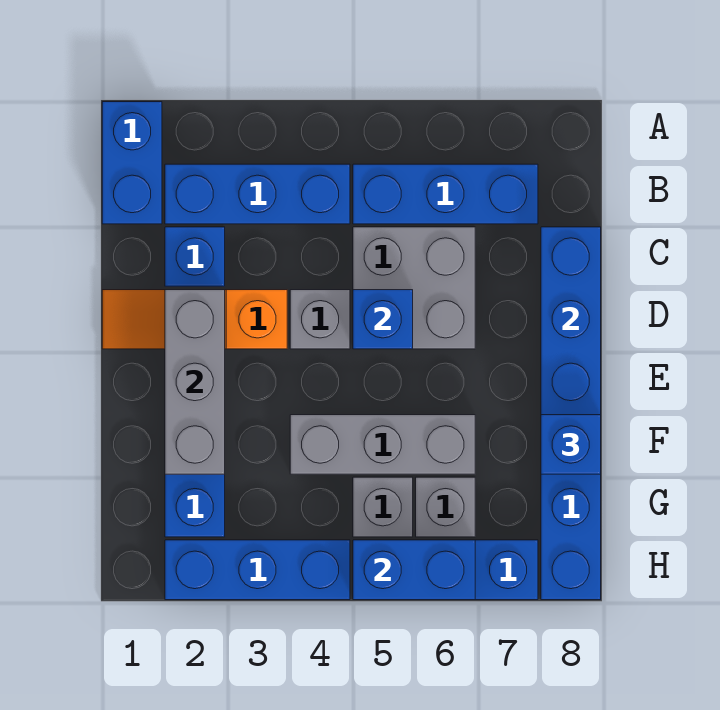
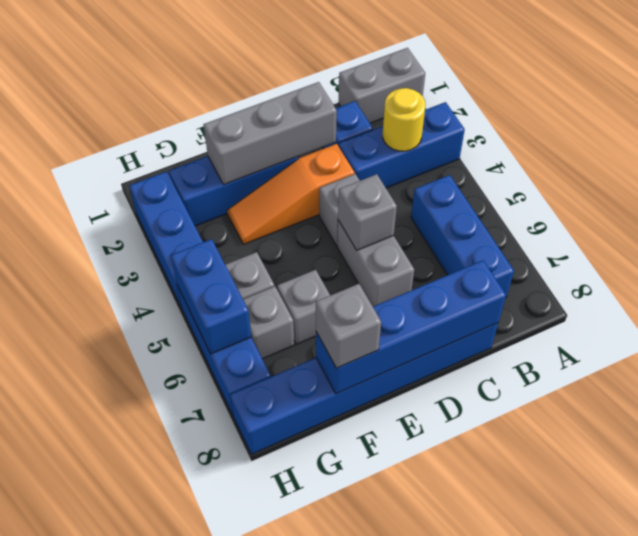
blue 1x2 brick [102,102,162,224] -> grey 1x2 brick [339,48,425,123]
blue 1x3 brick [165,164,350,224] -> blue 1x3 brick turned to [339,102,465,188]
none -> yellow 1x1 round brick [383,88,425,151]
grey 2x2 brick [353,227,475,349] -> grey 1x2 brick [337,220,414,307]
orange 1x3 slope [102,290,287,349] -> orange 1x3 slope turned to [227,144,355,245]
blue 1x1 brick [353,290,413,349] -> grey 1x1 brick [338,174,397,250]
grey 1x3 brick [290,415,475,474] -> grey 1x1 brick [277,270,330,344]
blue 1x1 brick [541,415,601,474] -> grey 1x1 brick [316,284,381,368]

